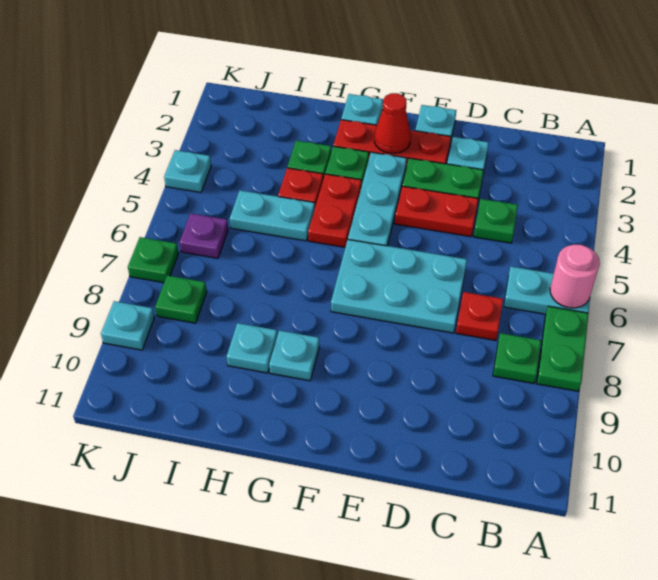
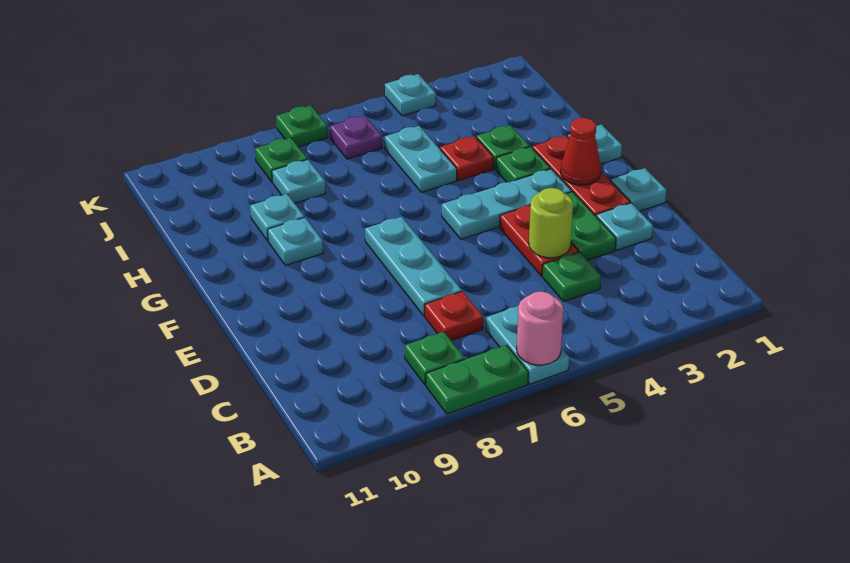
none -> lime 1x1 round brick [529,188,573,258]
cyan 2x3 plate [331,240,467,333] -> cyan 1x3 plate [365,217,462,316]
red 1x2 plate [308,174,361,247] -> none
cyan 1x1 plate [101,301,154,350] -> cyan 1x1 plate moved to [272,160,326,203]

